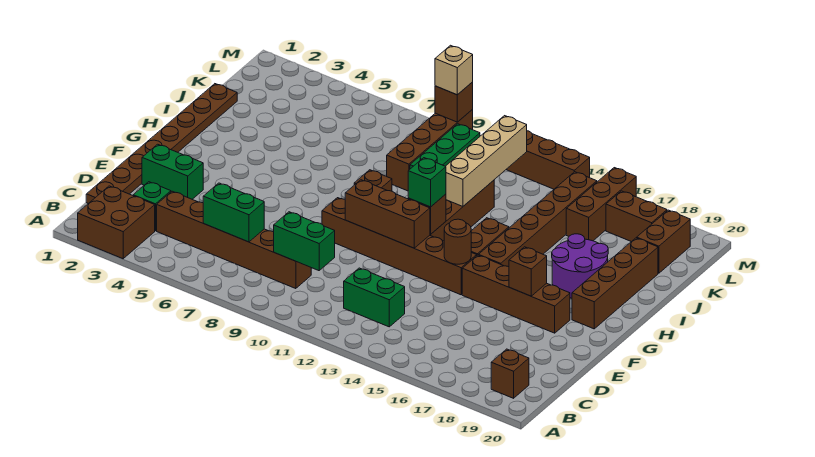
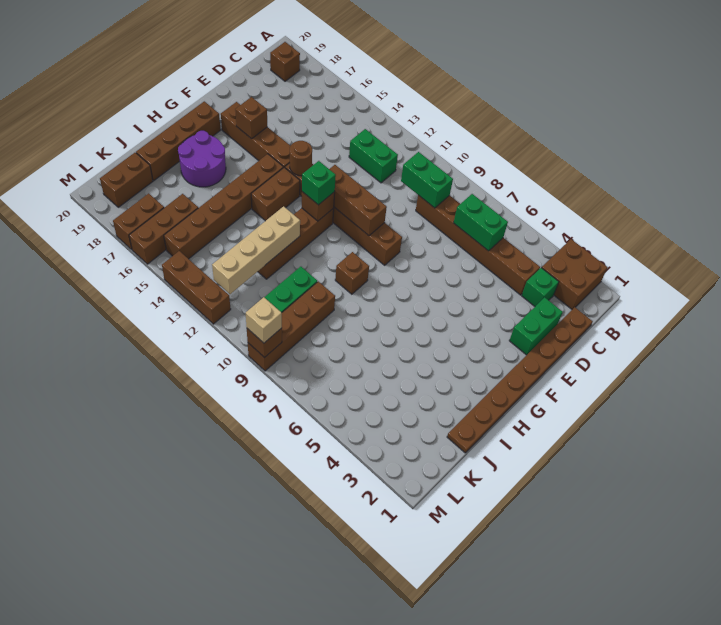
green 1x2 brick [142,144,203,199] -> green 1x2 brick turned to [509,297,563,355]
brown 1x2 brick [606,191,667,242] -> brown 1x2 brick turned to [113,193,164,249]

